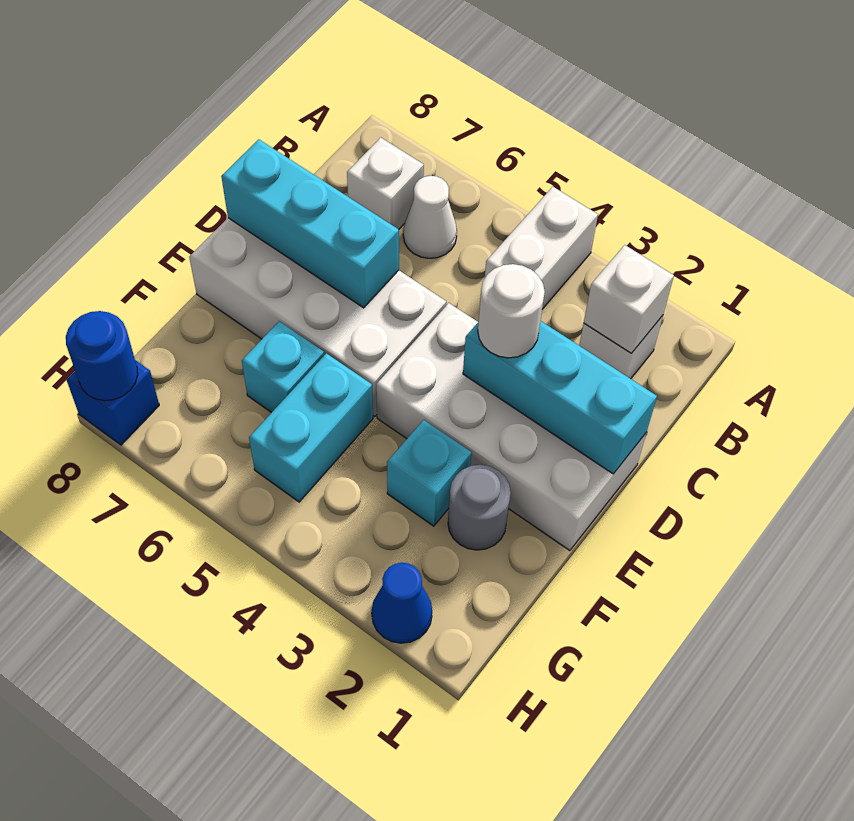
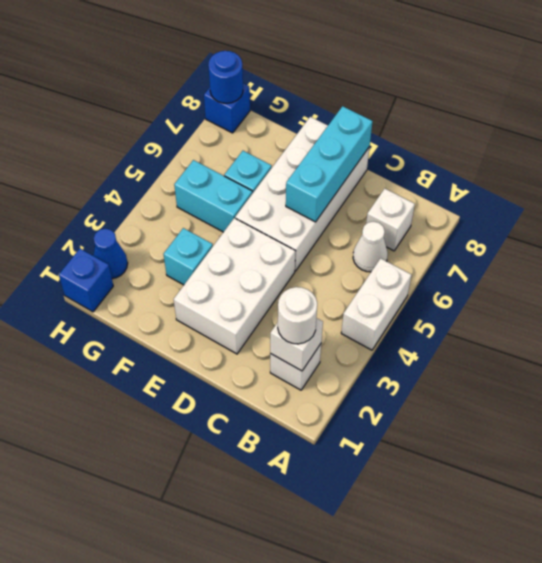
white 1x2 brick [485,187,598,309] -> white 1x2 brick turned to [341,258,411,350]
white 2x4 brick [376,303,646,551] -> white 2x3 brick [174,218,295,354]
cyan 1x3 brick [463,321,657,474] -> none
white 1x1 round brick [478,264,545,358] -> white 1x1 round brick moved to [278,287,317,344]
grey 1x1 round brick [448,465,511,550] -> none
none -> blue 1x1 brick [59,249,113,312]

